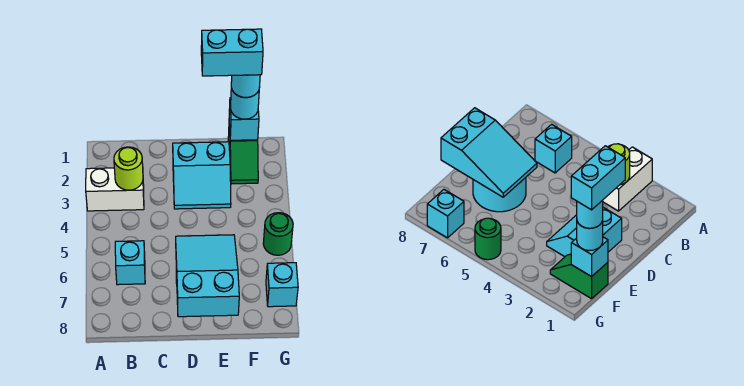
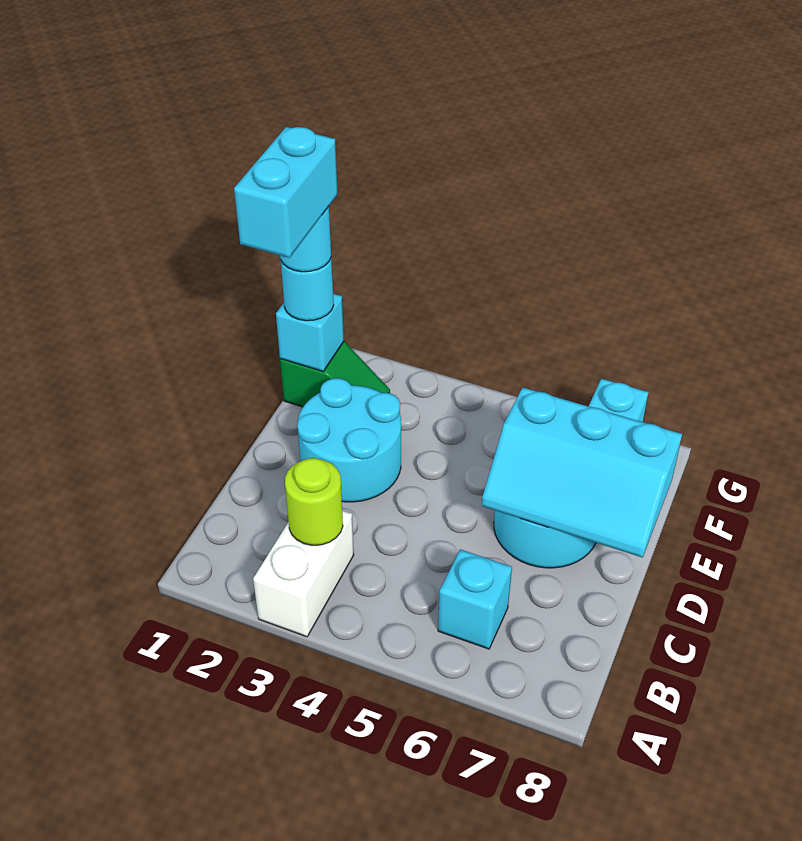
cyan 2x2 slope [173,142,231,209] -> cyan 2x2 round brick [297,378,401,502]
cyan 2x3 slope [176,235,239,317] -> cyan 2x3 slope turned to [482,388,682,557]
green 1x1 round brick [263,213,293,255] -> none

